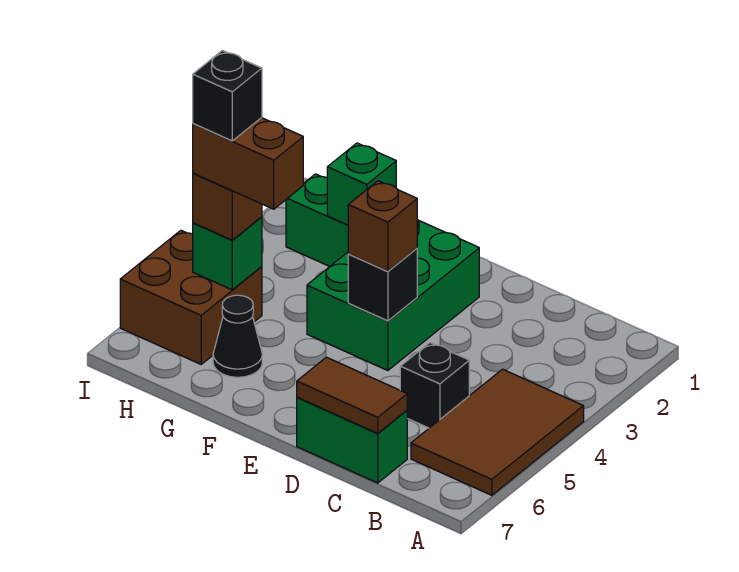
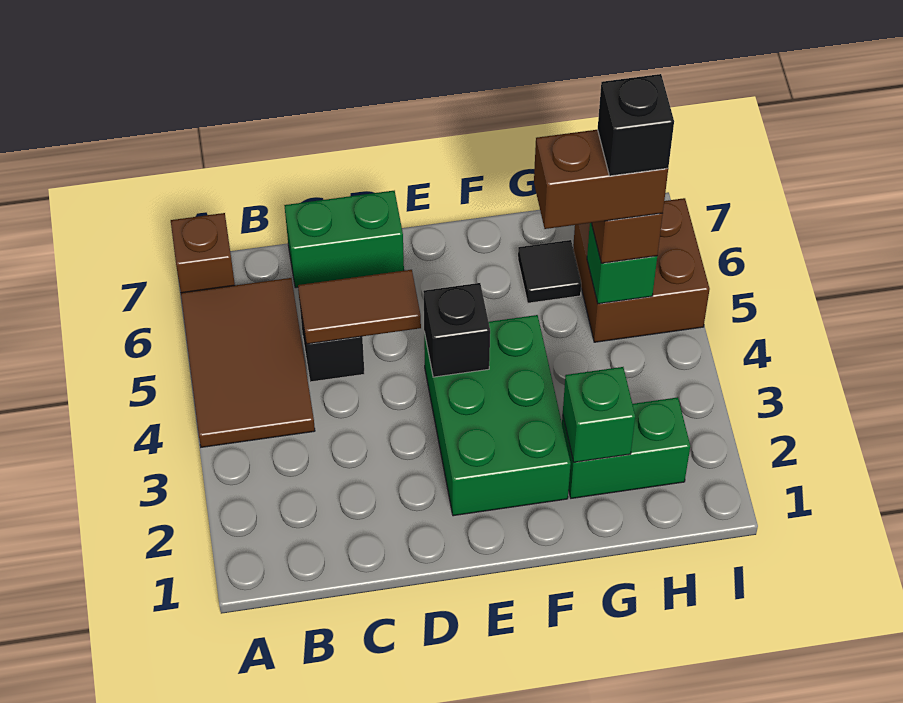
brown 1x2 tile [297,357,407,433] -> brown 1x2 tile moved to [298,270,421,344]
brown 1x1 brick [348,181,417,271] -> brown 1x1 brick moved to [171,213,235,293]
black 1x1 cone [213,295,262,377] -> black 1x1 tile [518,240,581,303]

